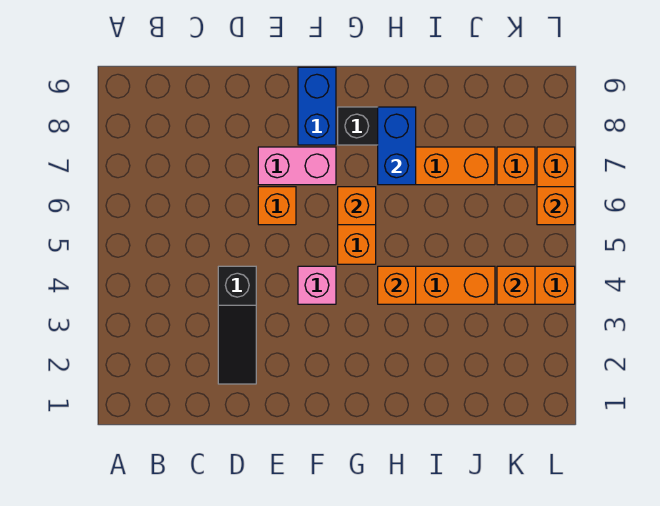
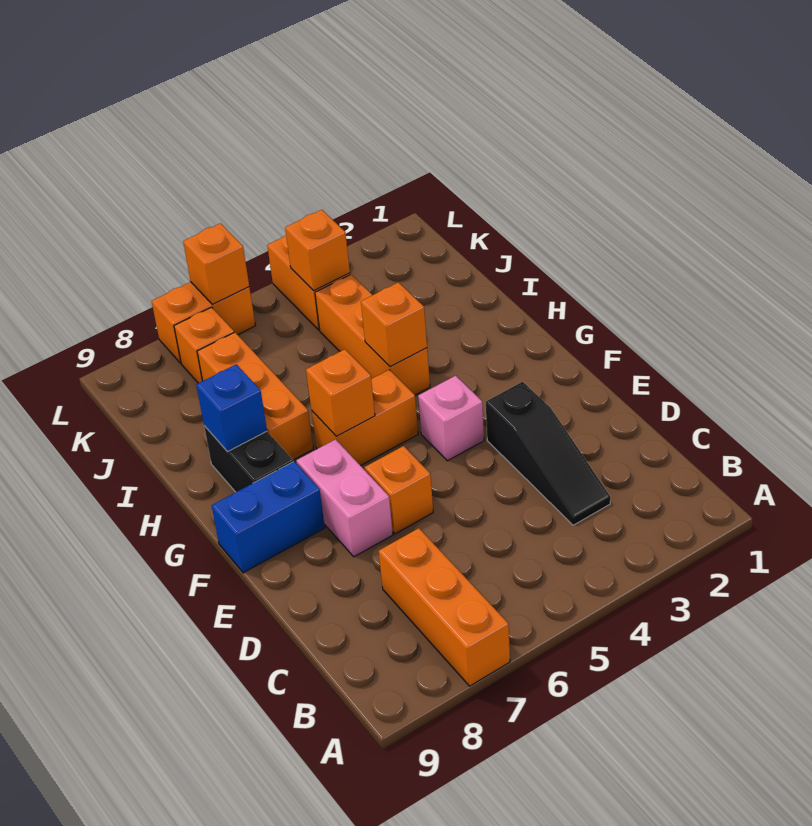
none -> orange 1x3 brick [379,528,510,686]
black 1x3 slope [218,266,256,384] -> black 1x3 slope turned to [486,382,610,525]
blue 1x2 brick [378,107,416,185] -> blue 1x1 brick [196,364,267,452]

